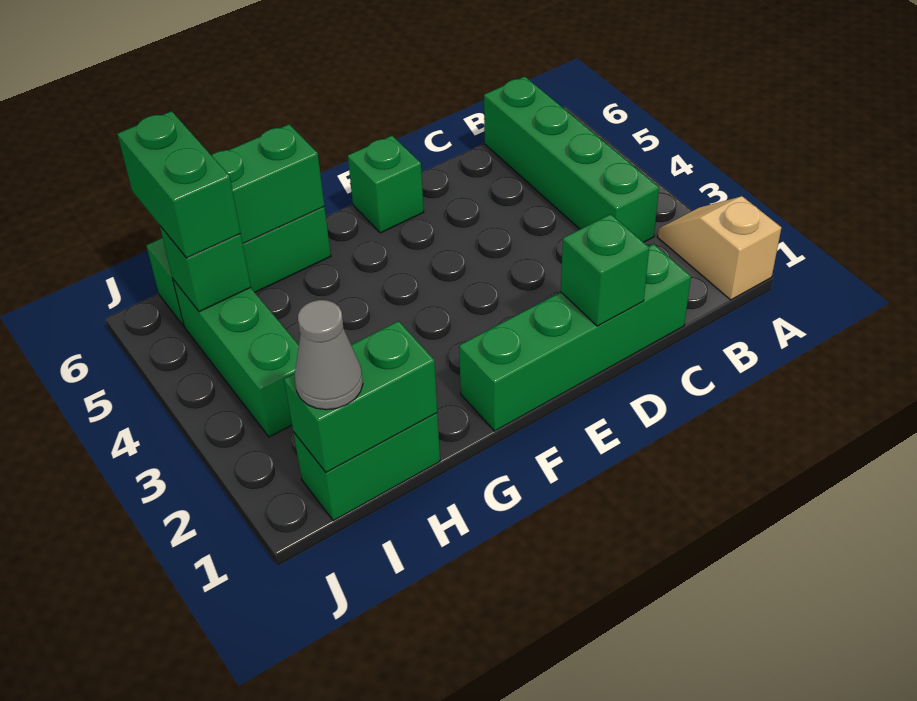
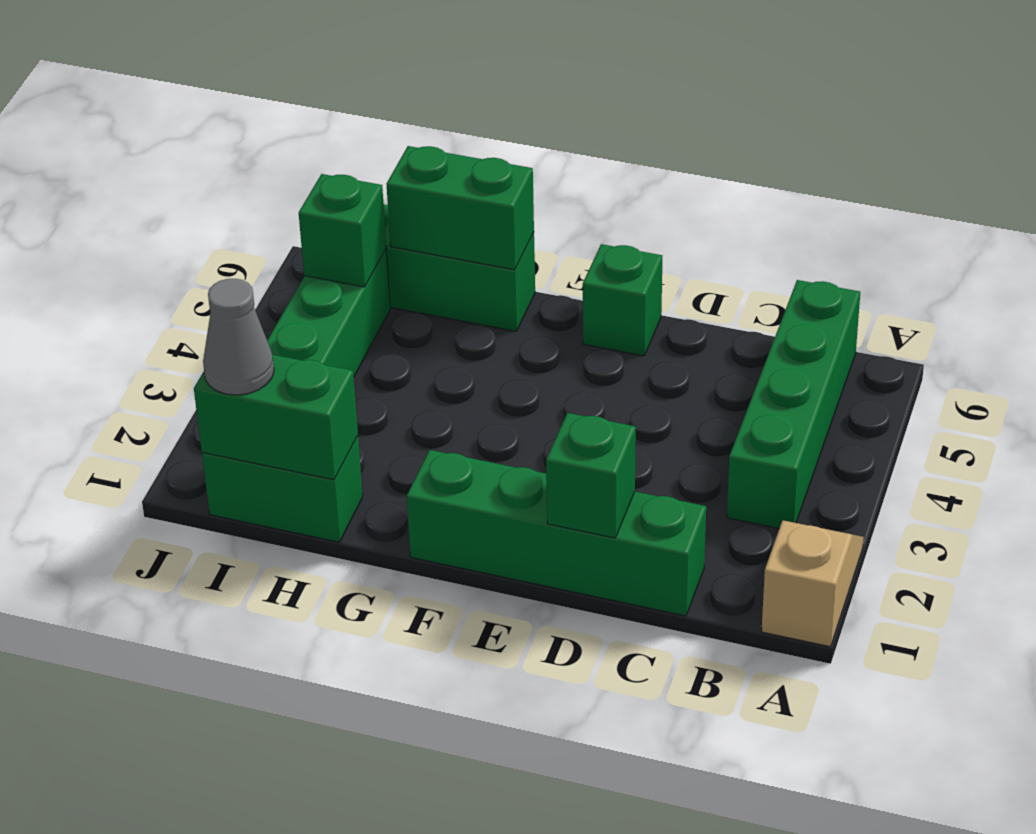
green 1x2 brick [117,111,241,258] -> none

